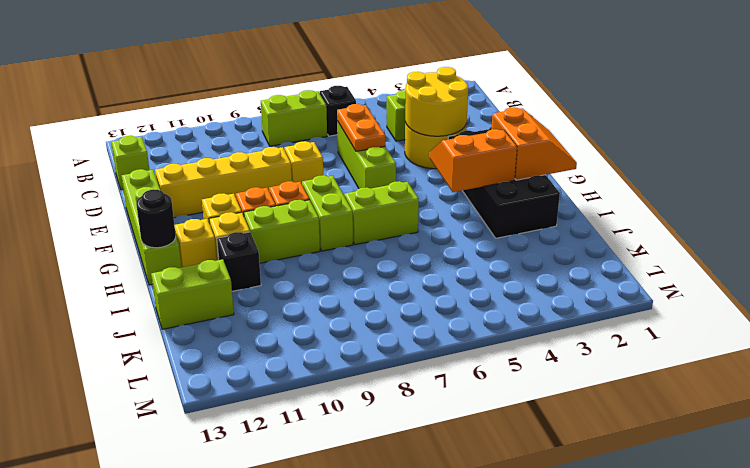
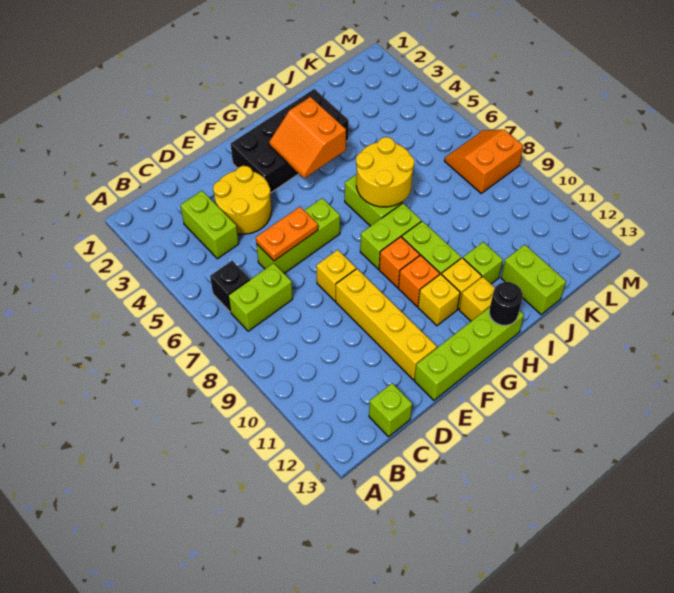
lime 1x2 brick [261,90,327,146] -> lime 1x2 brick turned to [228,263,293,331]
yellow 2x2 round brick [405,67,468,136] -> yellow 2x2 round brick moved to [356,137,414,207]
orange 2x2 slope [492,107,577,180] -> orange 2x2 slope moved to [444,130,523,193]
black 1x1 brick [217,232,261,291] -> lime 1x1 brick [463,242,503,284]

